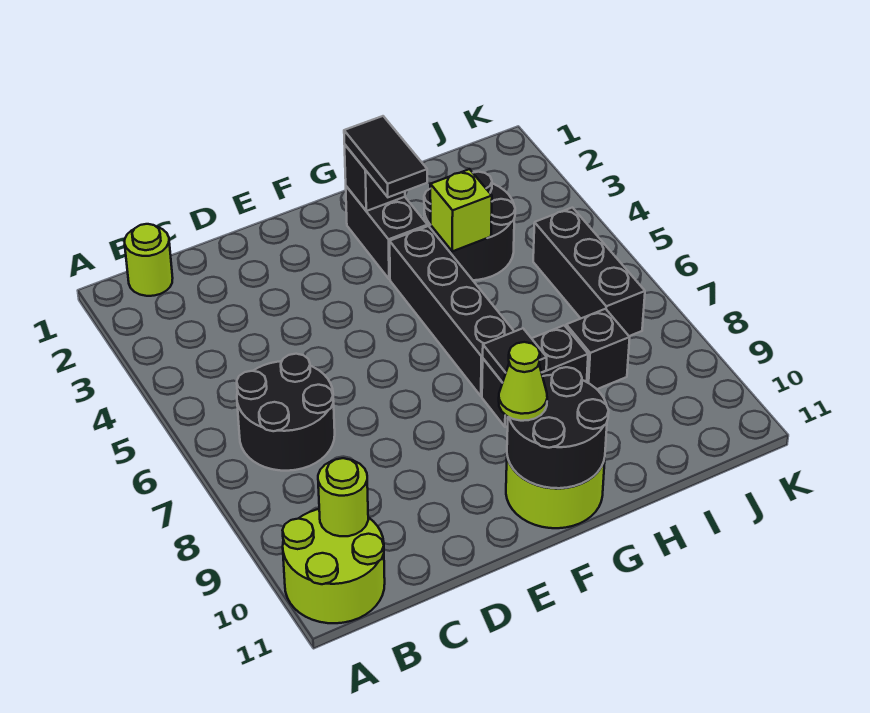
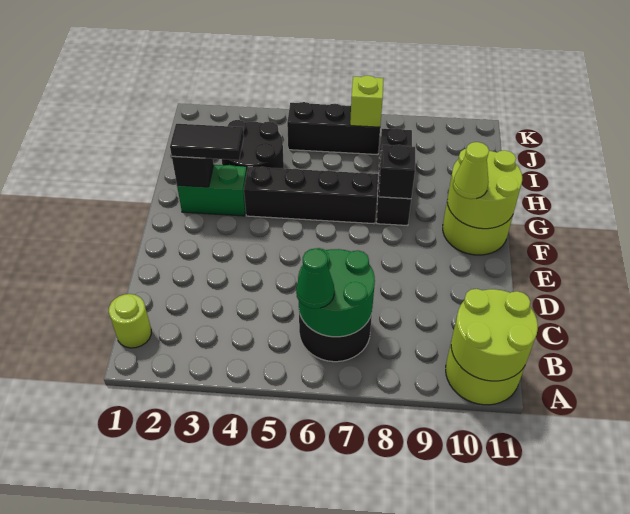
none -> green 2x2 round brick [298,248,375,337]
none -> green 1x1 cone [296,248,334,309]
lime 1x1 round brick [318,458,368,536] -> lime 2x2 round brick [451,289,538,381]
black 2x2 round brick [507,367,609,488] -> lime 2x2 round brick [447,149,522,229]
black 1x2 brick [346,186,427,279] -> green 1x2 brick [177,165,247,216]
black 1x1 tile [483,328,547,382] -> black 1x1 brick [379,145,415,199]
lime 1x1 brick [430,169,492,251] -> lime 1x1 brick moved to [350,76,384,127]

